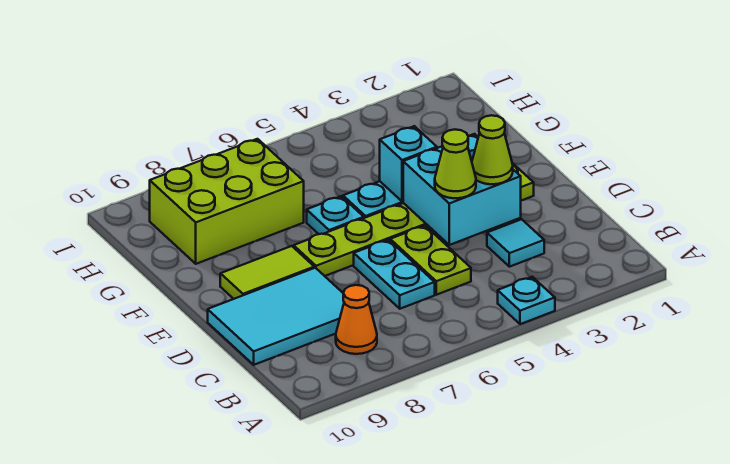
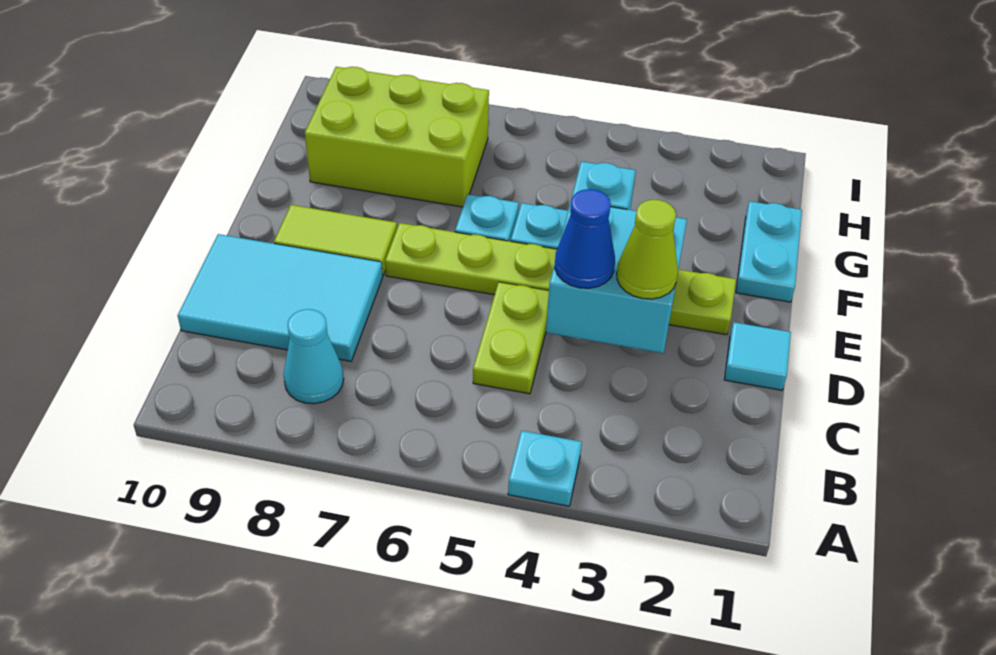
orange 1x1 cone [336,285,377,354] -> cyan 1x1 cone [283,309,344,404]
cyan 1x1 tile [487,219,544,267] -> cyan 1x1 tile moved to [724,322,791,390]
cyan 1x2 plate [354,240,435,309] -> cyan 1x2 plate moved to [736,201,802,302]
lime 1x1 cone [435,130,476,198] -> blue 1x1 cone [555,189,615,288]

